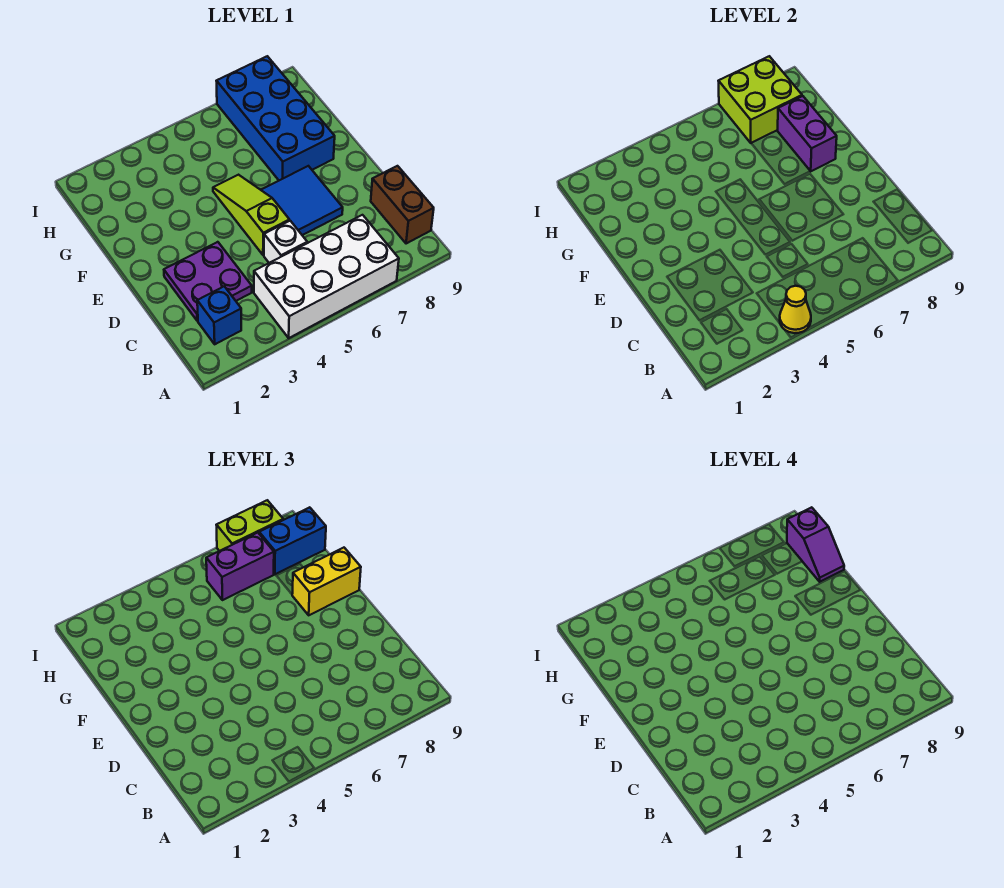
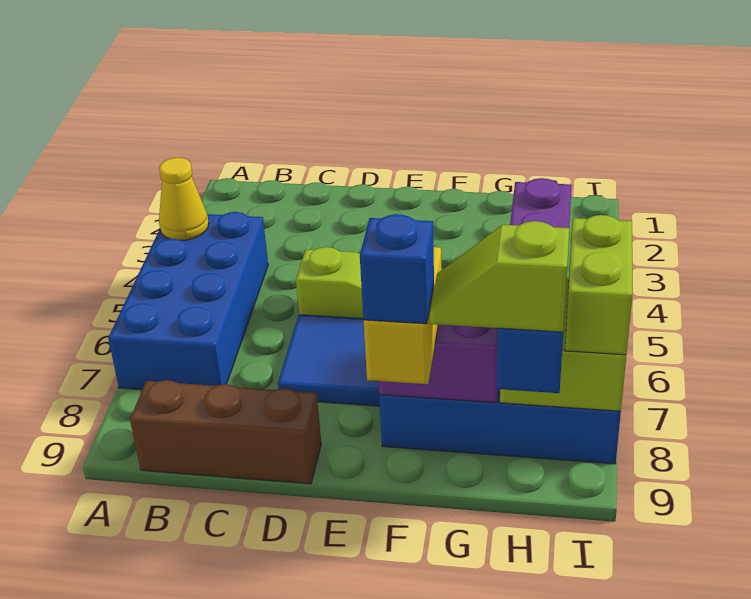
white 2x4 brick [254,215,399,338] -> blue 2x4 brick [108,212,268,390]
blue 1x1 brick [197,286,241,344] -> blue 1x1 brick moved to [360,214,434,324]
brown 1x2 brick [371,166,434,244] -> brown 1x3 brick [130,380,321,484]
purple 2x2 plate [164,242,252,321] -> none
white 1x1 brick [264,221,307,263] -> none
purple 1x2 slope [787,507,844,582] -> lime 1x2 slope [430,221,569,332]

